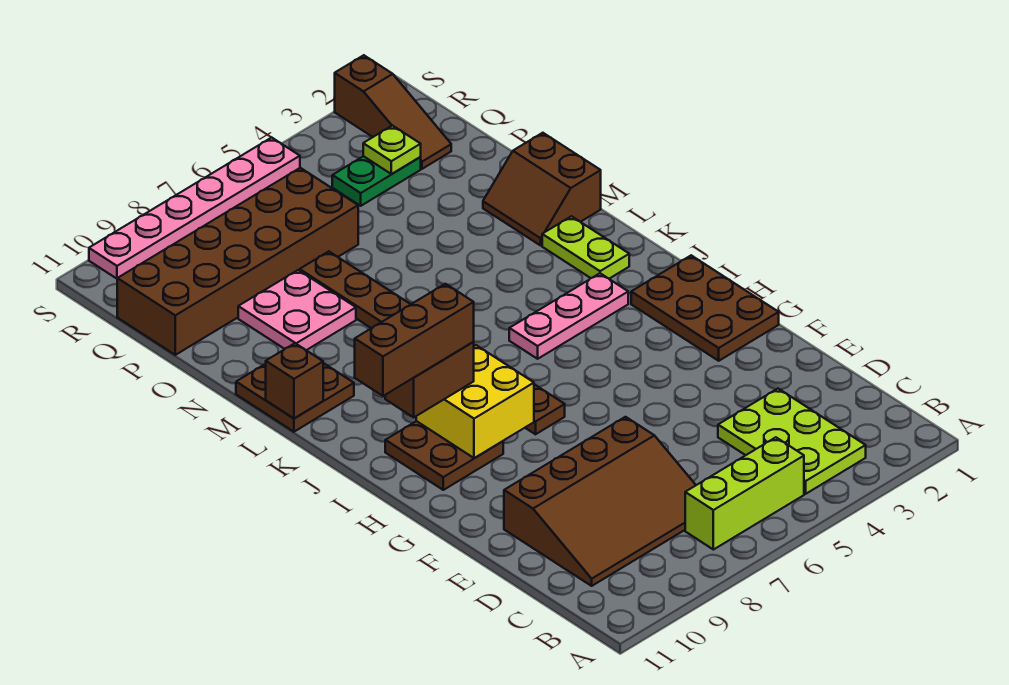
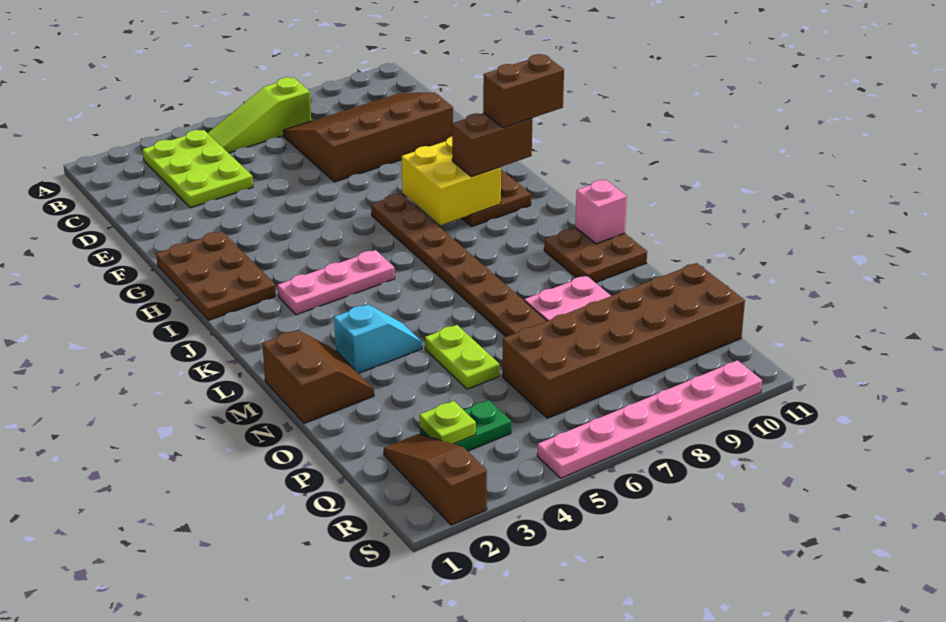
lime 1x3 brick [685,437,804,550] -> lime 1x3 slope [208,77,311,153]
brown 1x3 brick [355,284,474,396] -> brown 1x2 brick [483,54,564,128]
lime 1x2 plate [542,216,629,279] -> lime 1x2 plate moved to [425,325,500,389]
brown 1x1 brick [266,343,323,418] -> pink 1x1 brick [575,180,627,244]
none -> cyan 1x2 slope [334,304,422,373]

